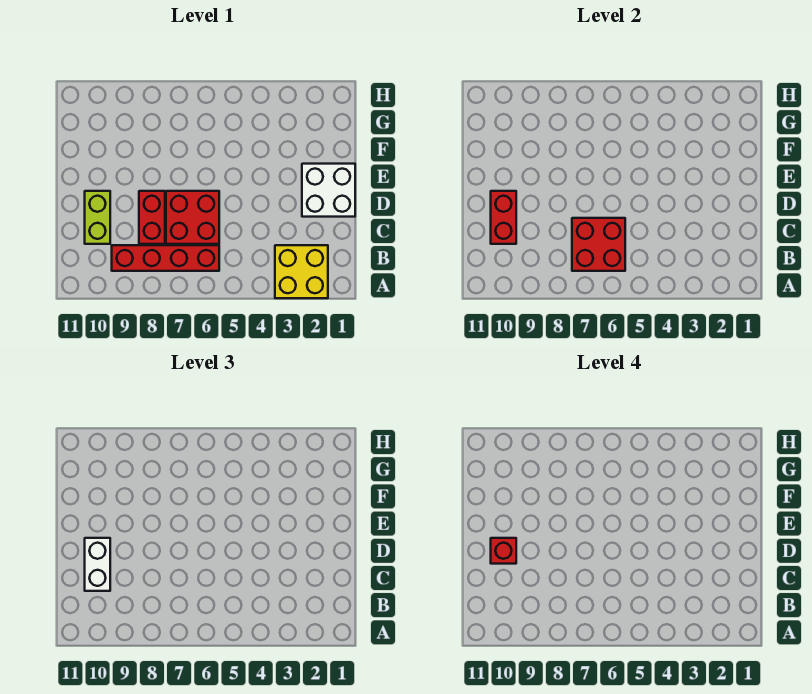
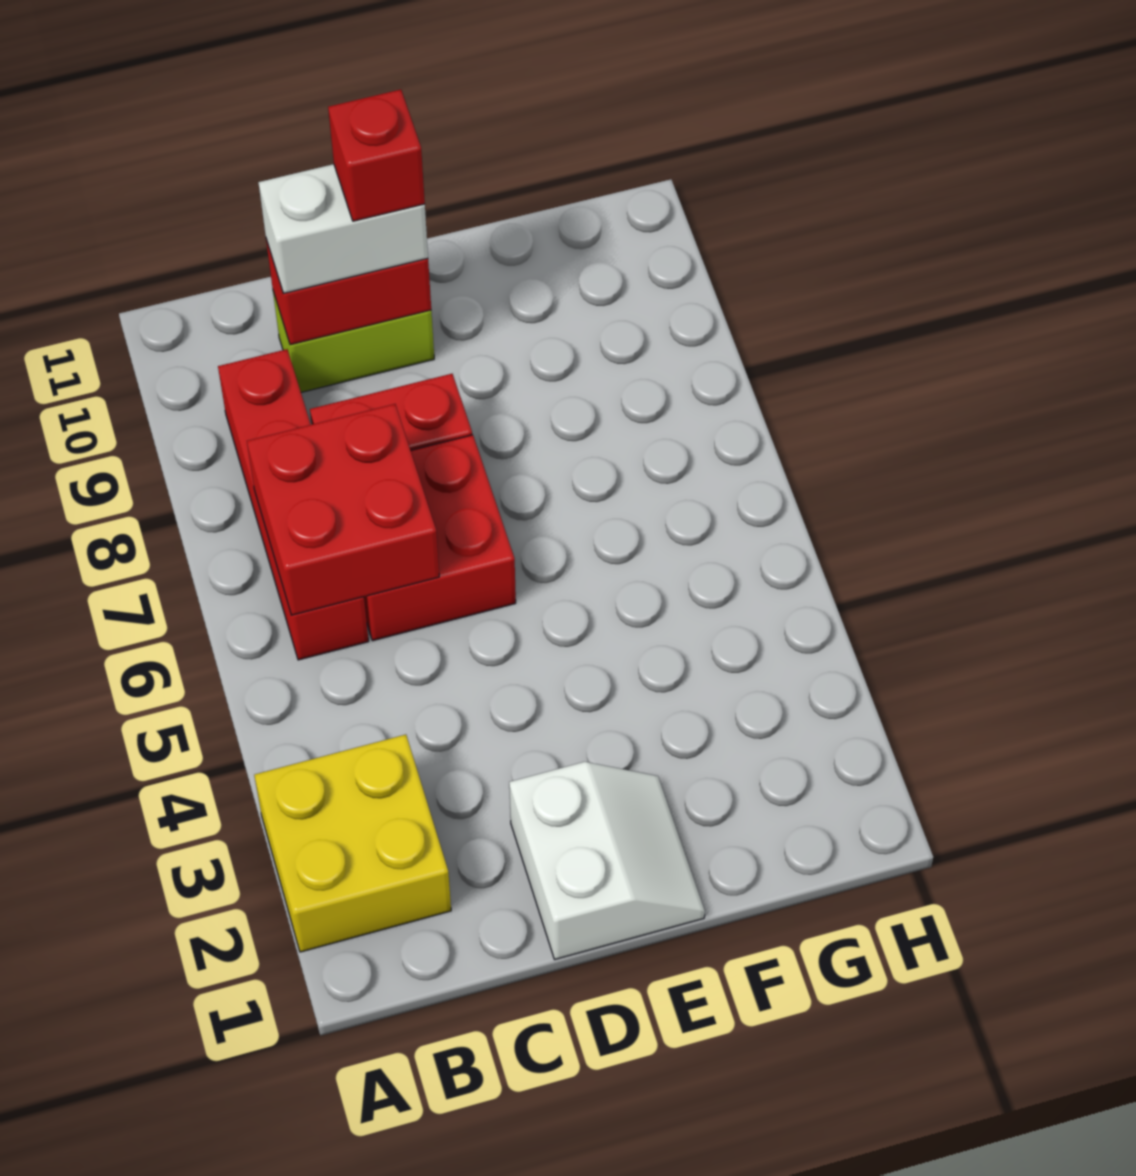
white 2x2 brick [302,164,355,217] -> white 2x2 slope [509,762,705,959]

